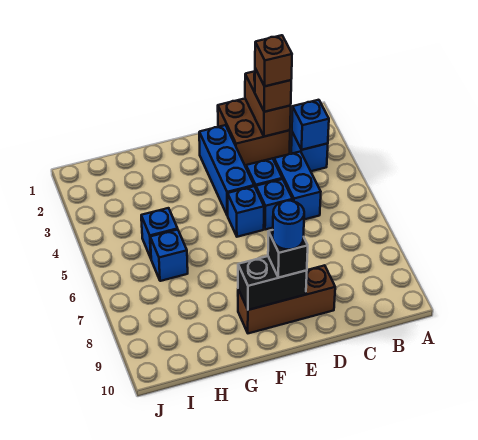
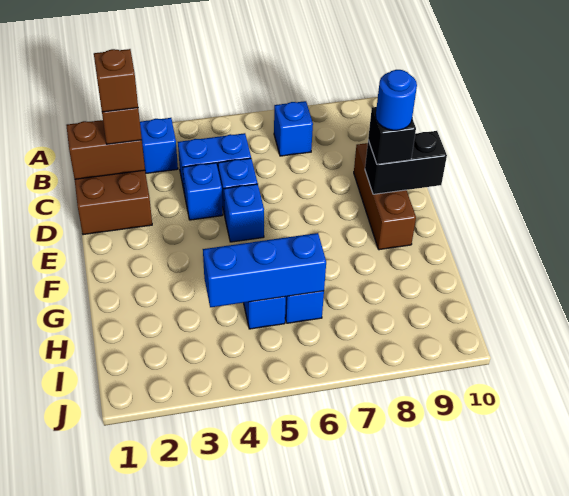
blue 1x1 brick [292,100,329,150] -> blue 1x1 brick moved to [274,101,313,156]
blue 1x3 brick [199,125,254,215] -> blue 1x3 brick moved to [203,233,326,307]
black 1x2 brick [238,256,307,310] -> black 1x2 brick turned to [365,131,447,194]

